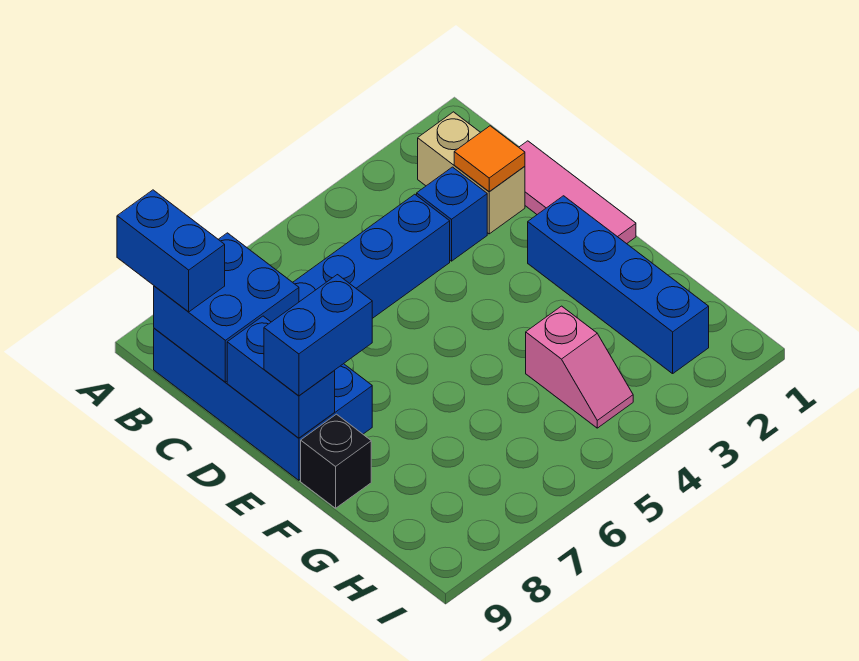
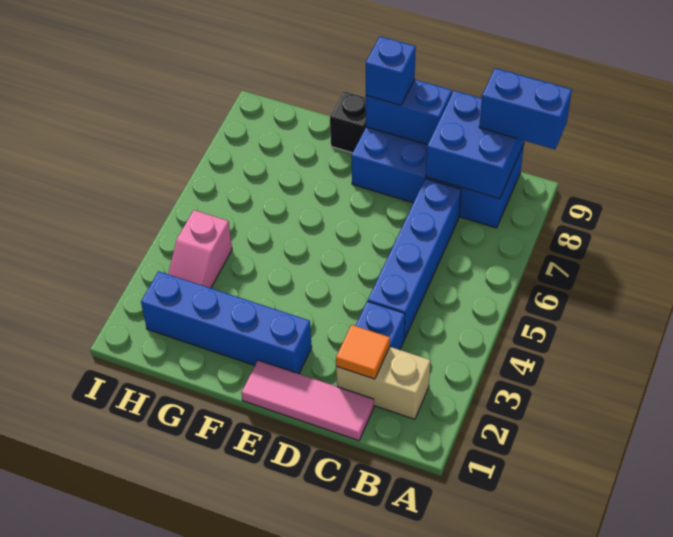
blue 1x2 brick [264,275,372,396] -> blue 1x1 brick [366,36,416,105]
pink 1x2 slope [526,306,633,428] -> pink 1x2 slope turned to [168,210,232,288]

